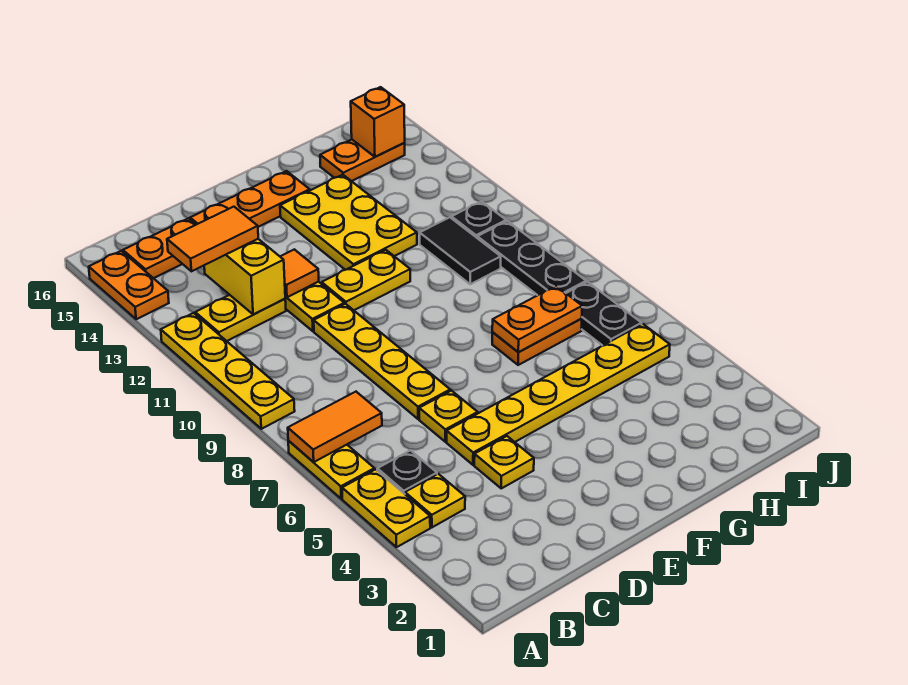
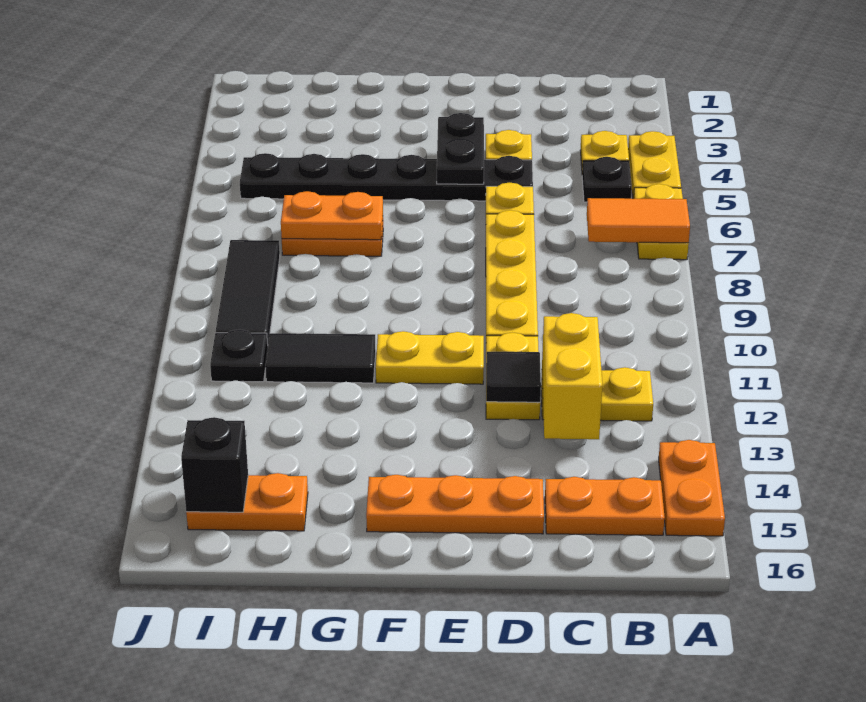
yellow 1x4 plate [161,313,295,429] -> none
orange 1x2 tile [167,207,258,271] -> none
yellow 1x6 plate [447,324,670,465] -> black 1x6 plate [240,153,533,201]
orange 1x1 tile [280,249,319,297] -> black 1x1 tile [486,352,541,402]
yellow 2x3 plate [280,175,417,270] -> none
black 1x2 tile [420,217,501,284] -> black 1x2 tile turned to [265,333,376,383]
black 1x2 plate [566,282,642,346] -> black 1x2 plate moved to [437,113,484,184]
black 1x3 plate [477,221,586,295] -> black 1x3 tile [216,240,280,344]
orange 1x1 brick [351,87,405,157] -> black 1x1 brick [181,417,248,512]

